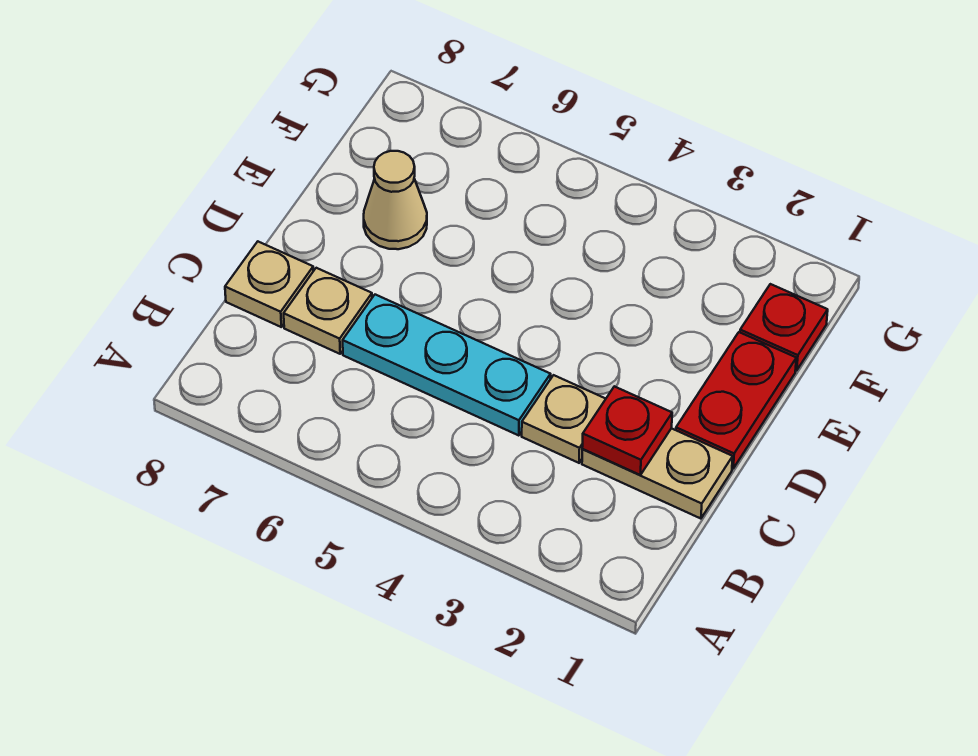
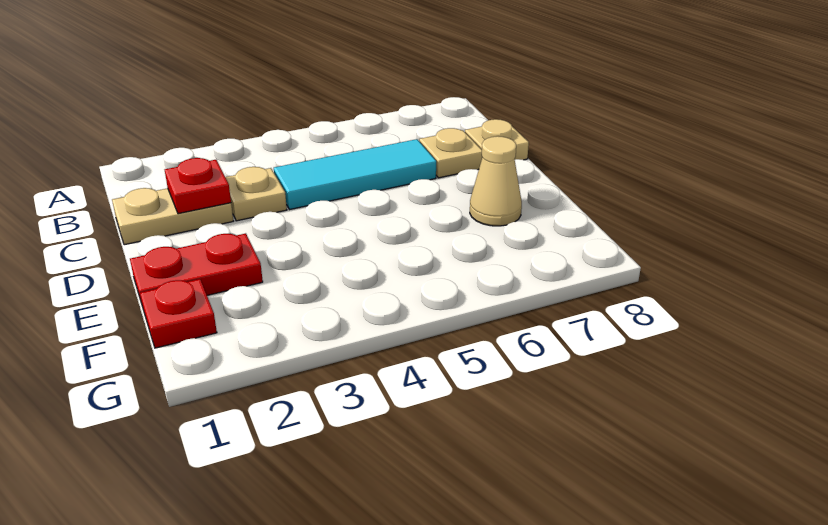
cyan 1x3 plate [343,295,551,436] -> cyan 1x3 tile [274,139,436,210]
red 1x2 plate [676,332,796,468] -> red 1x2 plate turned to [130,233,263,307]

